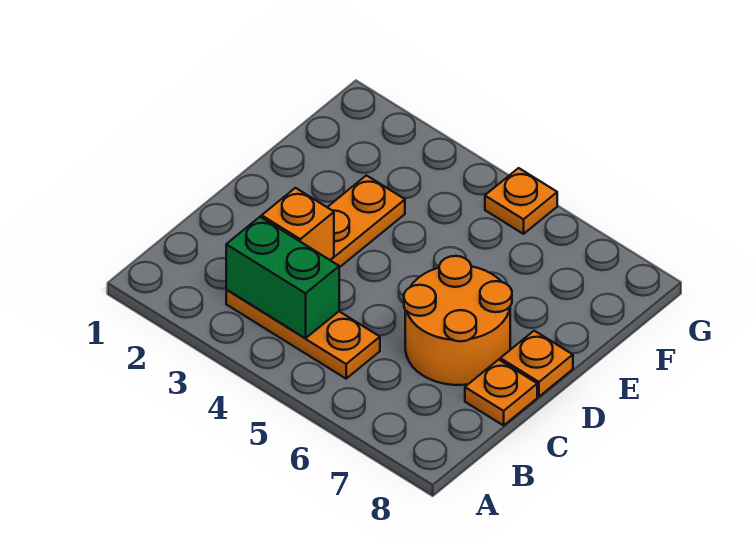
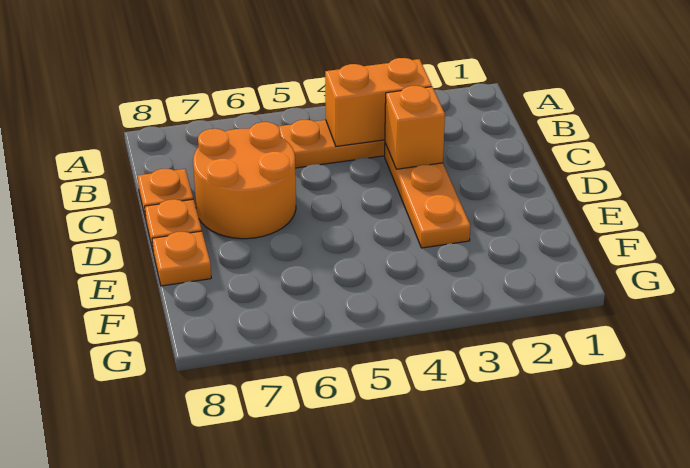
green 1x2 brick [226,217,339,338] -> orange 1x2 brick [325,58,432,146]
orange 1x1 plate [485,168,557,234] -> orange 1x1 plate moved to [152,231,211,286]

